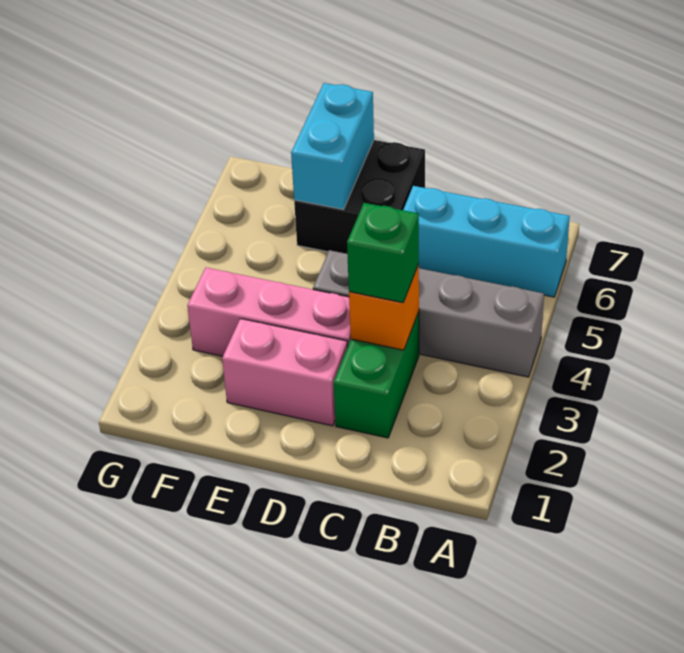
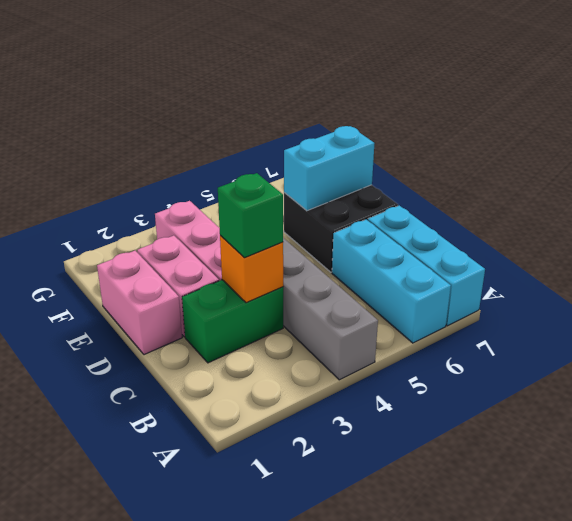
none -> cyan 1x3 brick [368,205,485,326]
none -> pink 1x2 brick [97,251,182,355]

